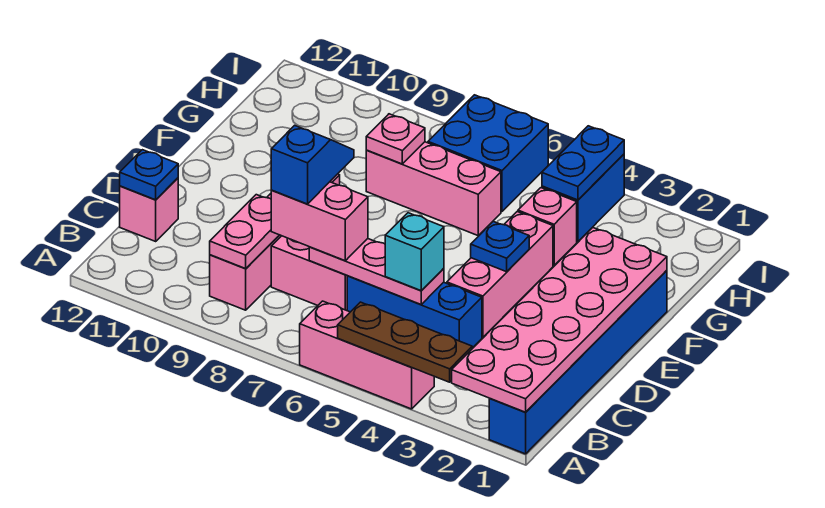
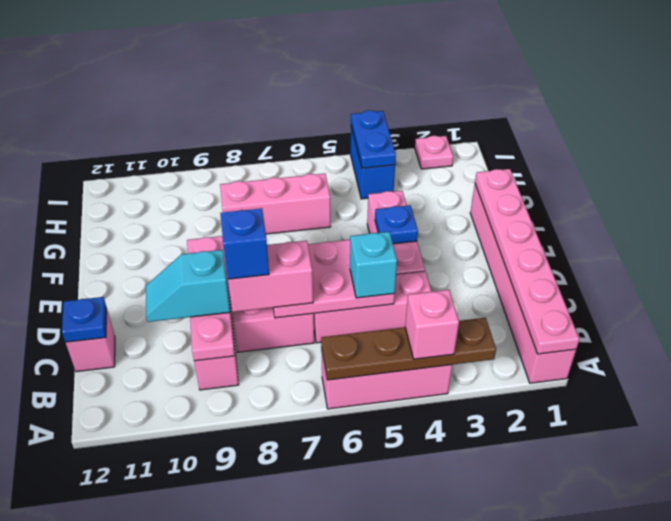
blue 1x6 brick [489,270,667,454] -> pink 1x6 brick [470,184,576,383]
pink 2x6 plate [452,228,667,412] -> pink 1x6 plate [475,169,579,354]
brown 1x3 plate [338,302,472,382] -> brown 1x4 plate [321,318,496,380]
blue 1x3 brick [347,276,482,348] -> pink 1x3 brick [314,271,431,343]
pink 1x3 plate [309,239,444,305] -> pink 2x3 plate [273,240,395,318]
none -> cyan 1x2 slope [146,250,230,322]
pink 1x1 brick [518,188,577,265] -> pink 1x1 brick moved to [405,290,459,359]
pink 1x1 plate [366,114,425,164] -> pink 1x1 plate moved to [415,136,453,169]
blue 2x2 brick [428,95,548,212] -> none

